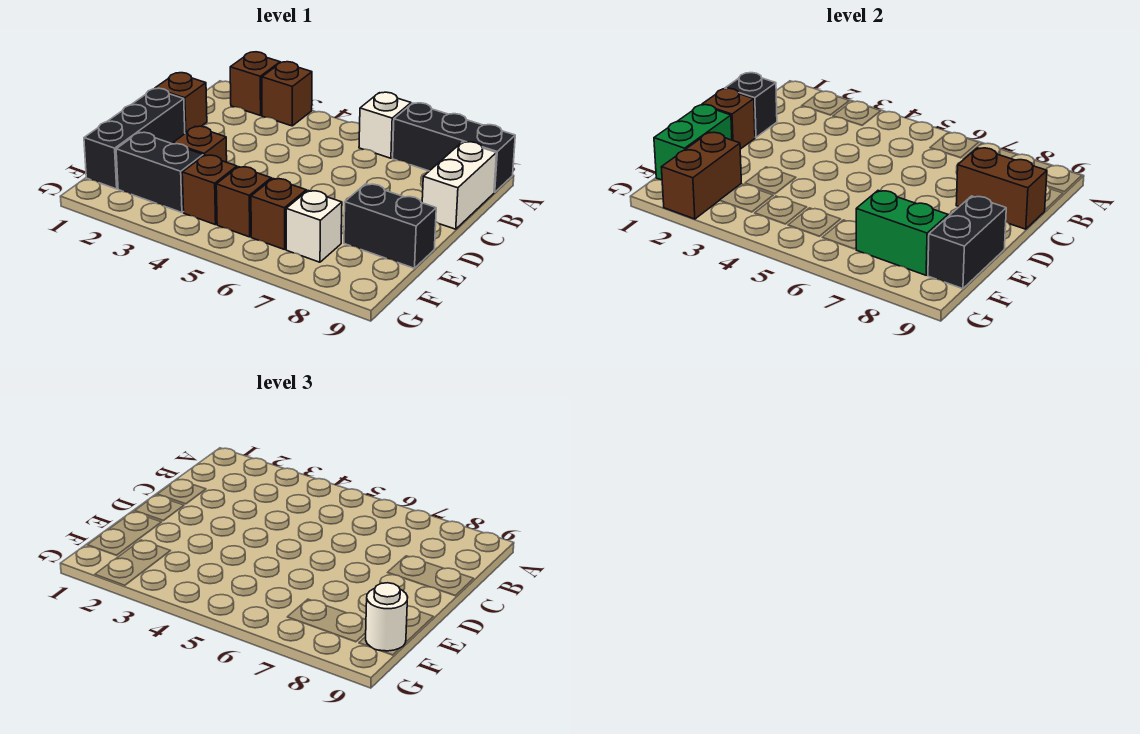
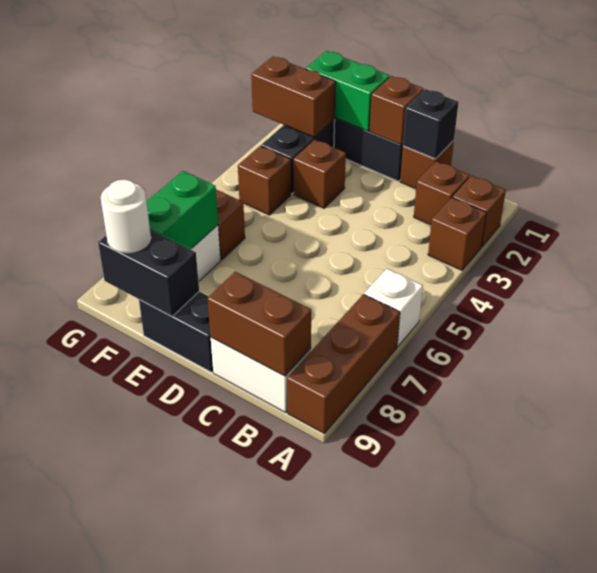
black 1x3 brick [393,103,515,192] -> brown 1x3 brick [287,294,400,433]
brown 1x2 brick [956,148,1047,229] -> brown 1x2 brick turned to [207,272,311,376]
black 1x2 brick [344,184,436,268] -> black 1x2 brick turned to [139,292,213,372]
brown 1x1 brick [216,167,271,237] -> brown 1x1 brick moved to [414,161,470,225]

